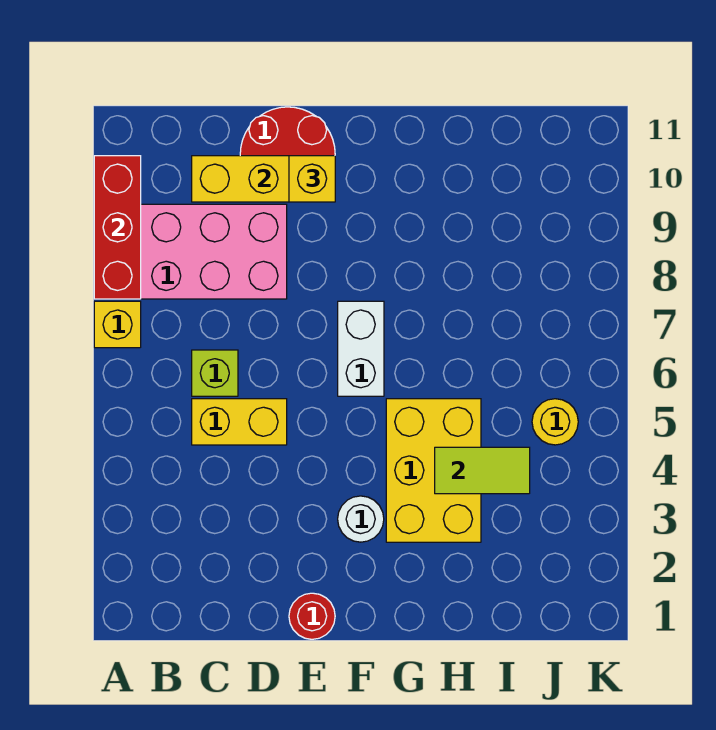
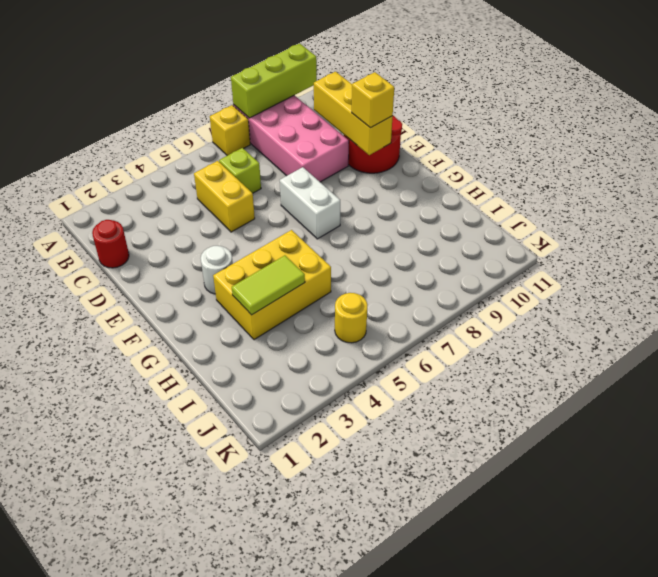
red 1x3 brick [94,156,141,299] -> lime 1x3 brick [231,43,317,118]
red 1x1 round brick [289,593,335,639] -> red 1x1 round brick moved to [92,220,129,268]
white 1x2 brick [338,301,384,396] -> white 1x2 brick turned to [280,167,340,239]
lime 1x2 tile [435,447,530,494] -> lime 1x2 tile turned to [232,255,305,315]

